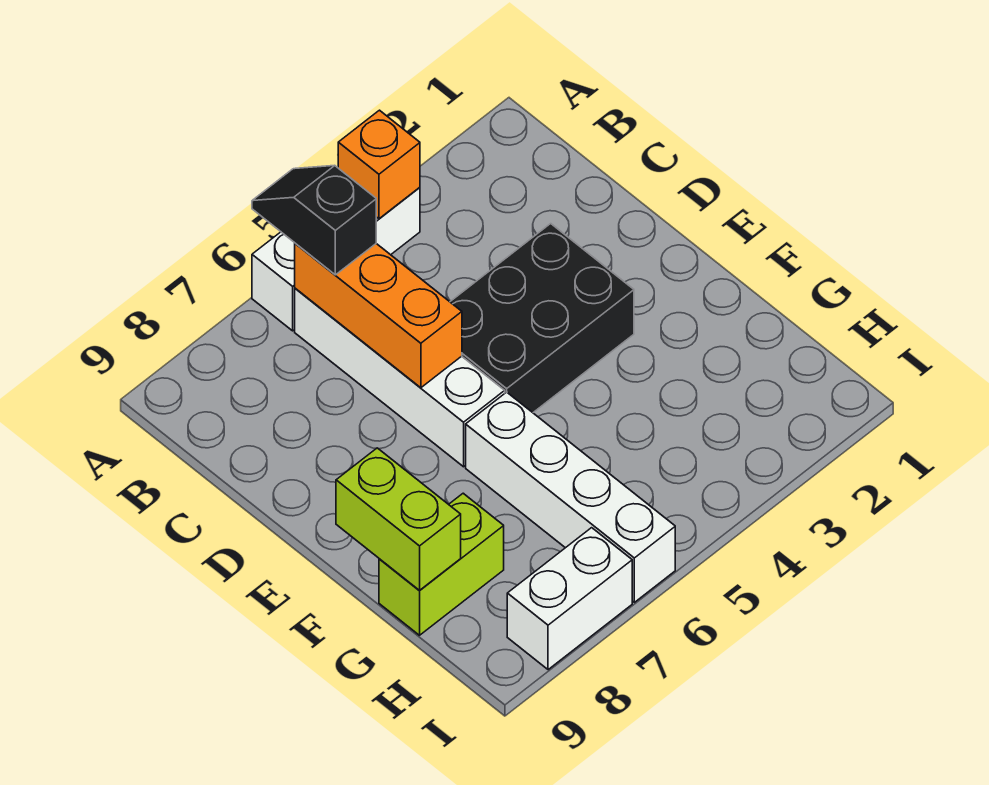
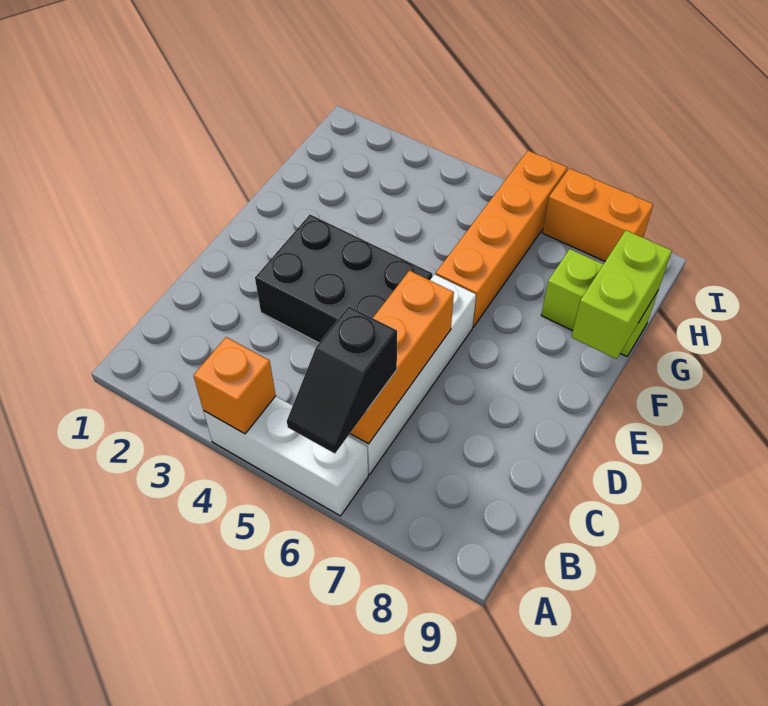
white 1x4 brick [466,392,675,602] -> orange 1x4 brick [436,151,567,327]
white 1x2 brick [507,528,632,670] -> orange 1x2 brick [543,168,653,261]

